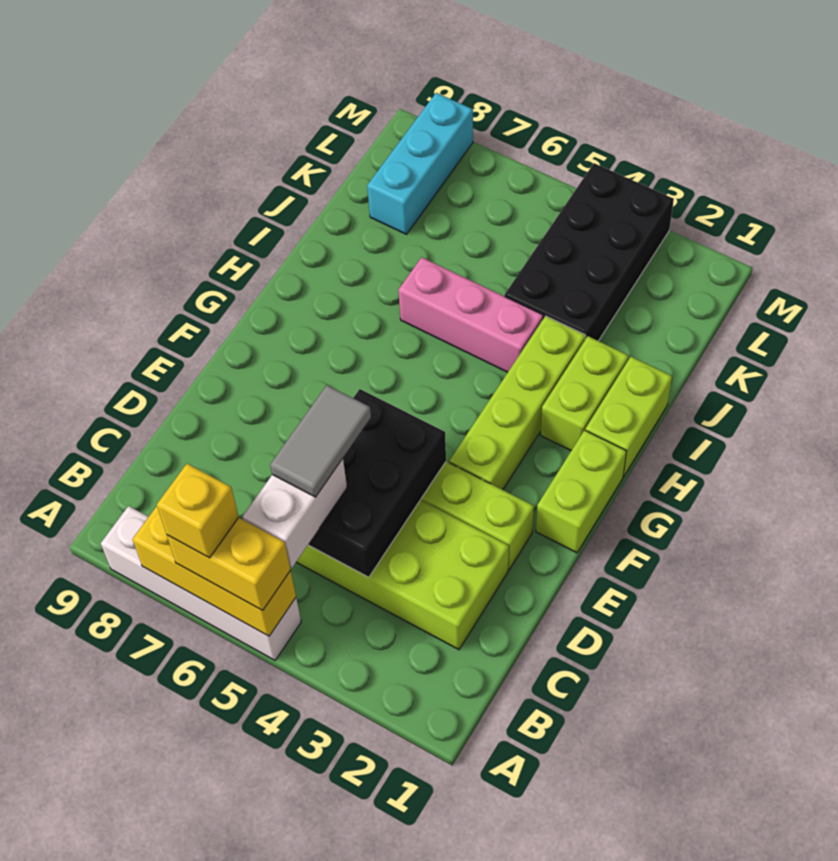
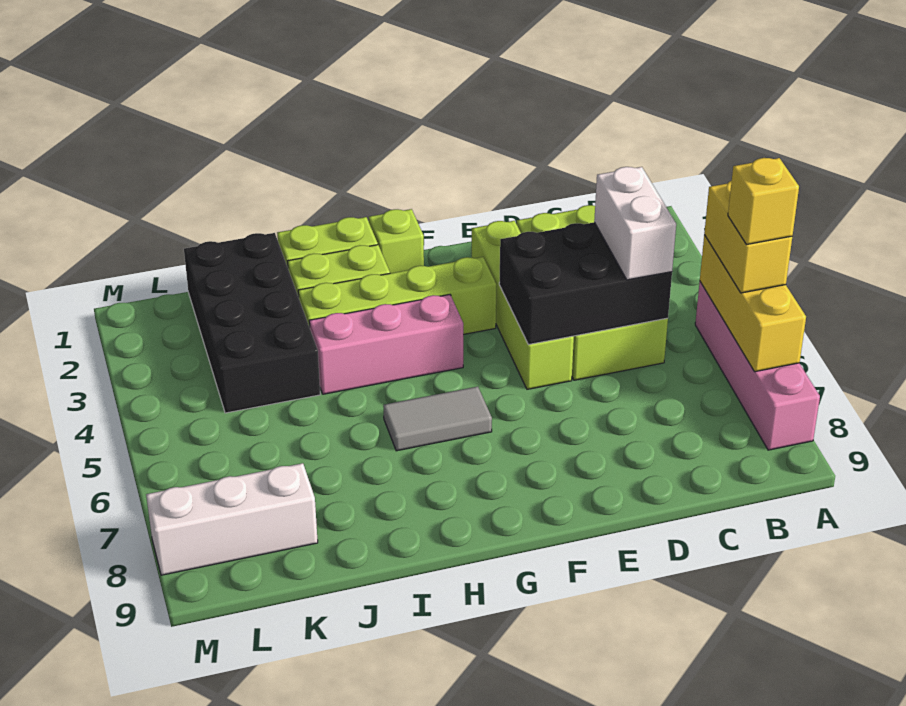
white 1x4 brick [101,506,301,660] -> pink 1x4 brick [695,282,820,450]
white 1x2 brick [243,459,347,568] -> white 1x2 brick turned to [594,167,676,280]
grey 1x2 tile [270,385,371,497] -> grey 1x2 tile moved to [383,387,492,451]
lime 1x2 brick [536,430,626,553] -> lime 1x1 brick [369,209,424,273]
pink 1x3 brick [398,257,543,372] -> pink 1x3 brick turned to [309,295,463,394]
black 2x4 brick [505,163,674,341] -> black 2x4 brick turned to [184,233,320,413]
cyan 1x3 brick [367,93,473,234] -> white 1x3 brick [146,463,318,575]

